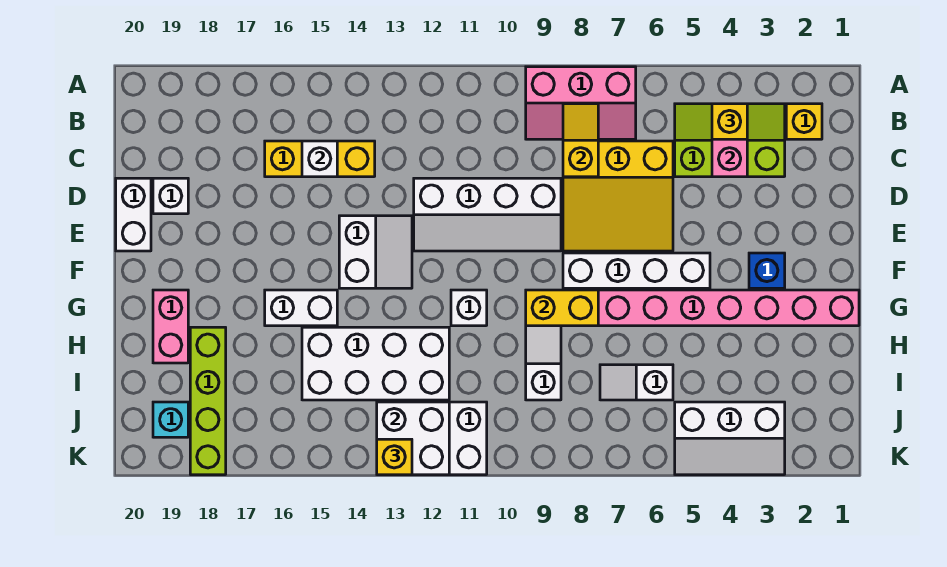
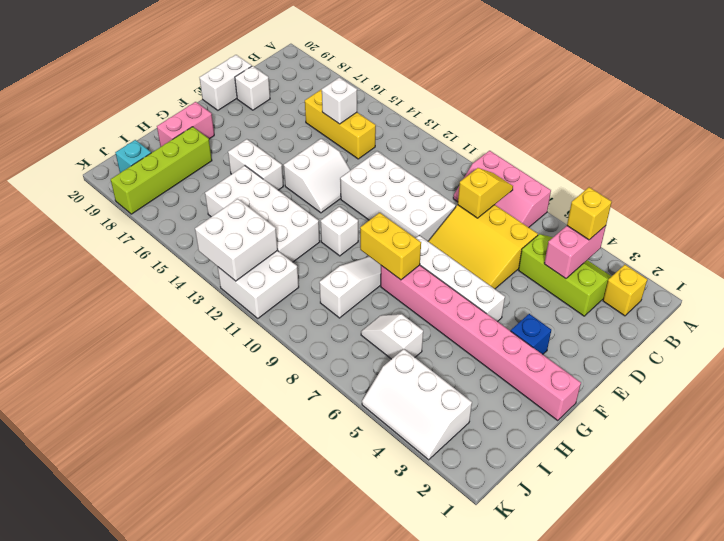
white 2x4 slope [414,178,561,251] -> white 2x4 brick [340,151,456,241]
yellow 1x1 brick [377,439,412,475] -> none

